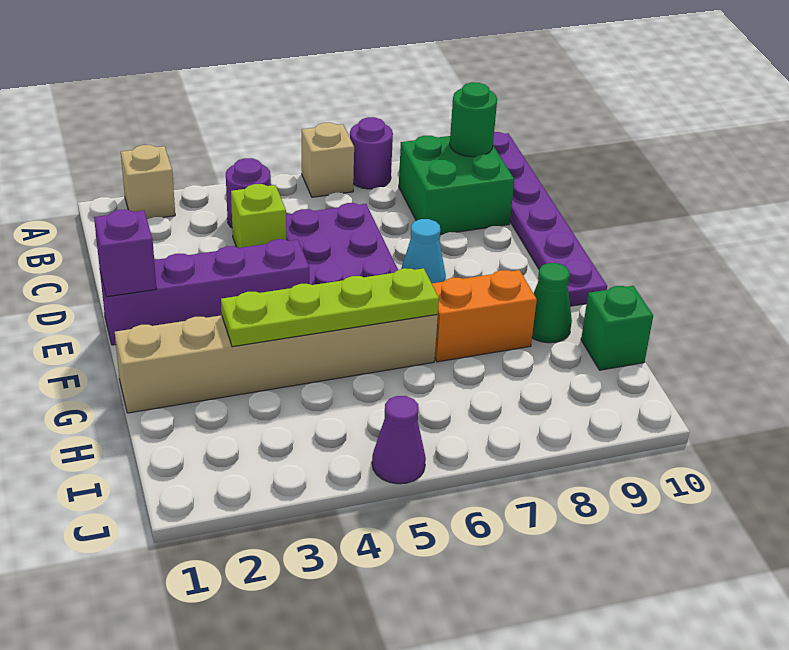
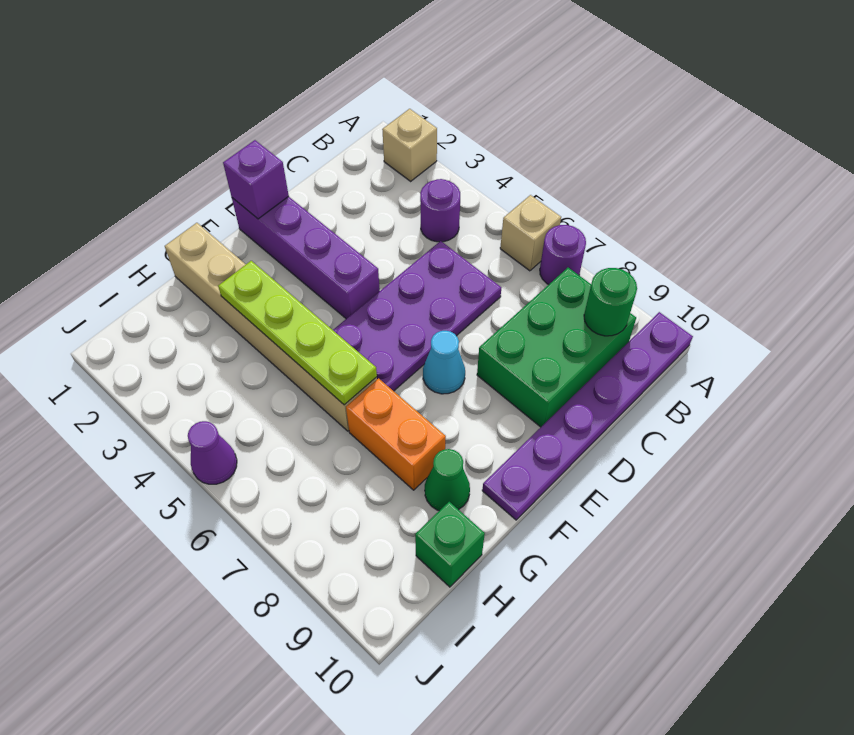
green 2x2 brick [399,136,514,234] -> green 2x3 brick [477,268,636,427]
lime 1x1 brick [231,184,286,248] -> none

